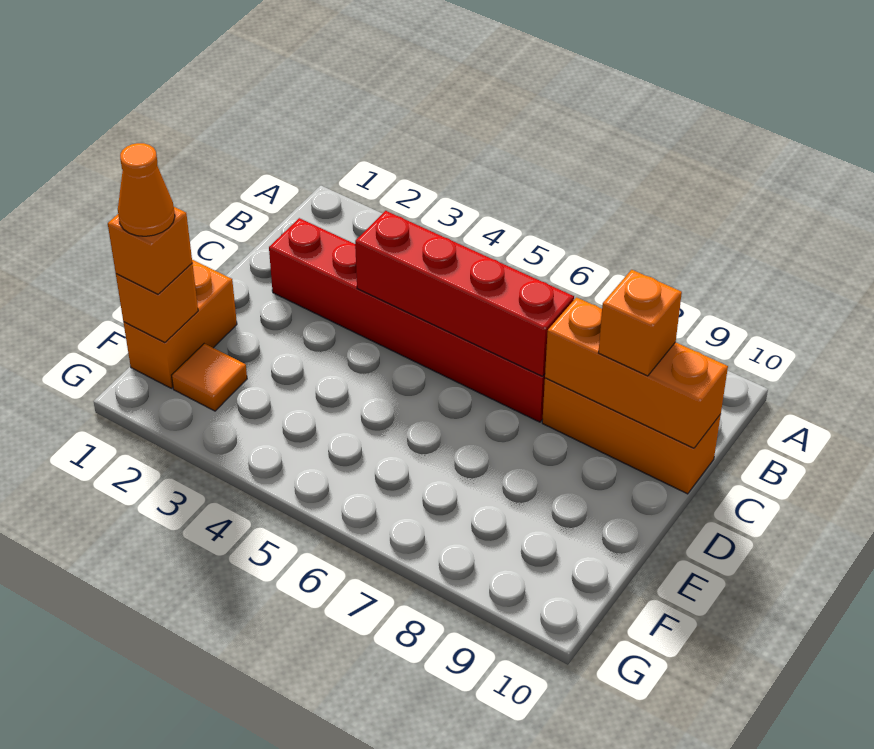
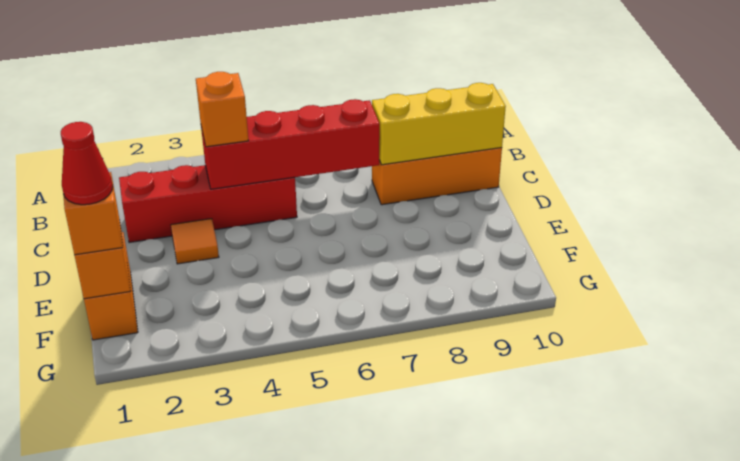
red 1x6 brick [269,218,545,422] -> red 1x4 brick [119,165,297,243]
orange 1x3 brick [545,297,728,448] -> yellow 1x3 brick [372,83,506,165]
orange 1x1 brick [598,270,682,376] -> orange 1x1 brick moved to [196,72,249,147]
orange 1x1 cone [118,143,175,236] -> red 1x1 cone [61,122,113,205]
orange 1x1 tile [172,344,247,411] -> orange 1x1 tile moved to [171,219,219,264]

